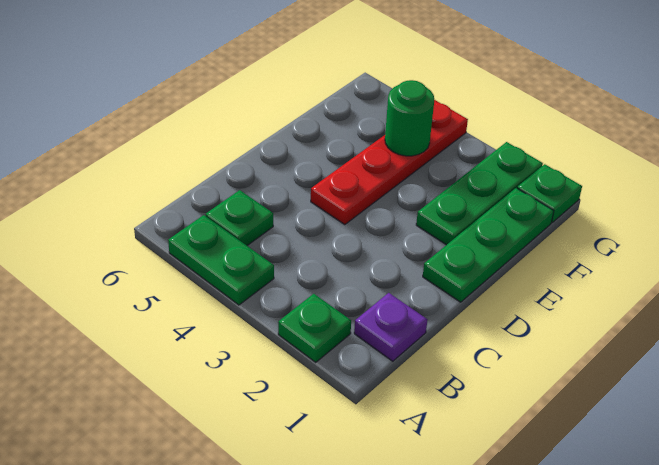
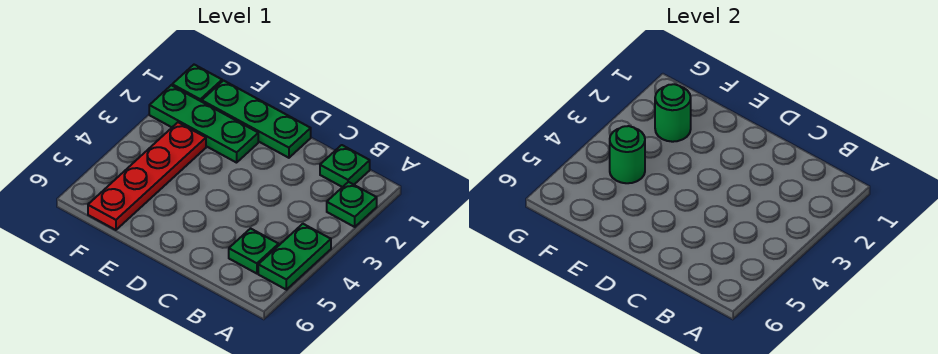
purple 1x1 plate [354,293,427,361] -> green 1x1 plate [320,145,370,187]
red 1x4 plate [311,100,468,225] -> red 1x4 plate turned to [88,122,206,230]
none -> green 1x1 round brick [655,84,691,142]

